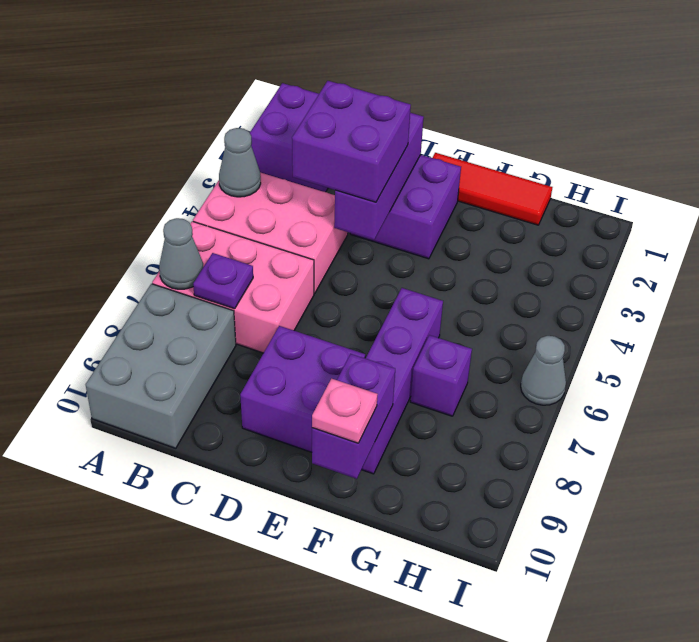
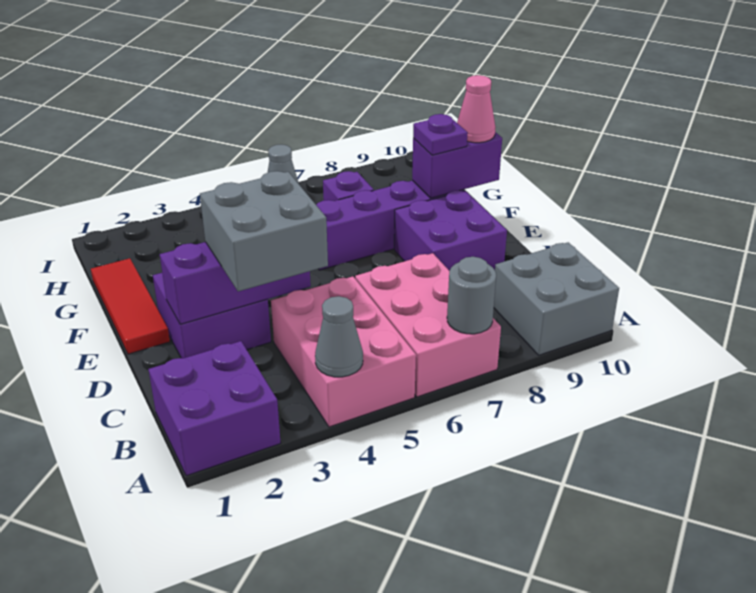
grey 1x1 cone [159,218,203,289] -> grey 1x1 round brick [447,257,496,334]
grey 2x3 brick [86,284,236,448] -> grey 2x2 brick [494,242,619,355]
purple 1x1 plate [193,253,253,309] -> purple 1x1 plate moved to [413,114,468,155]
purple 2x2 brick [292,81,411,202] -> grey 2x2 brick [200,171,328,291]
pink 1x1 plate [312,379,378,443] -> pink 1x1 cone [457,75,496,143]

